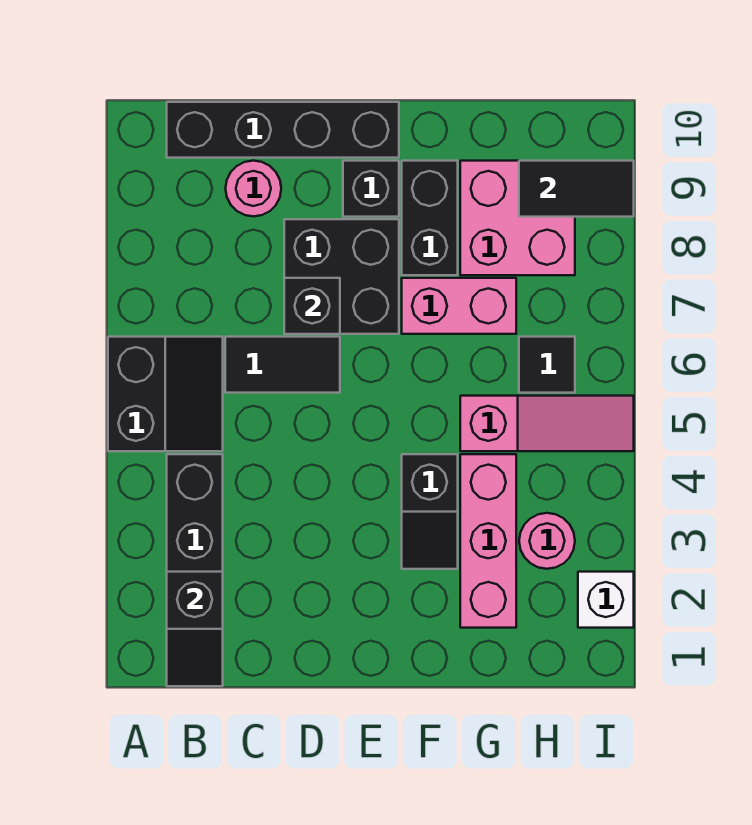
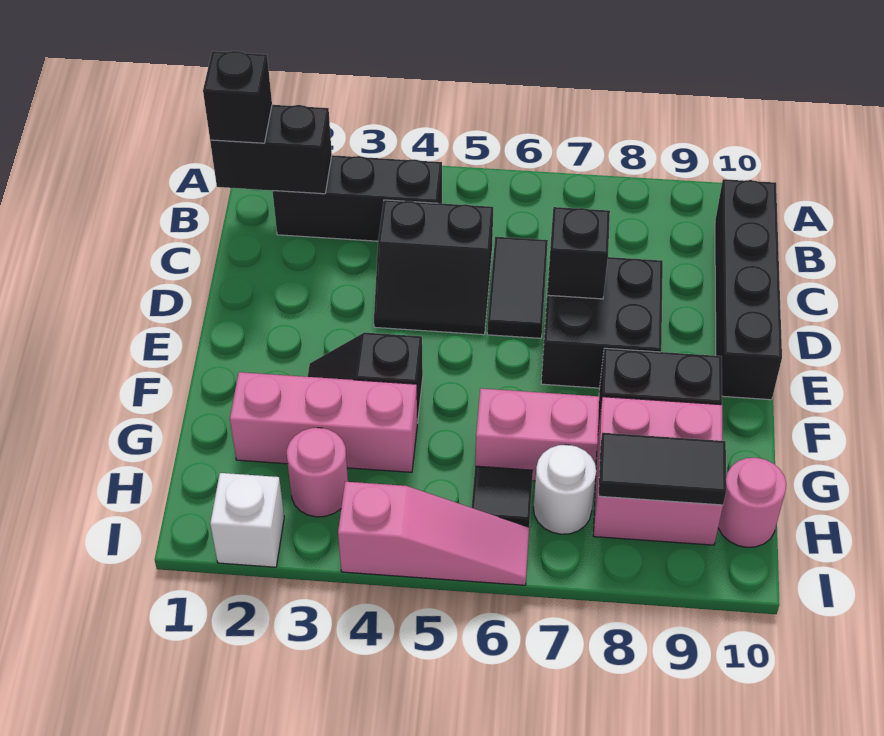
black 2x2 slope [108,337,223,451] -> black 2x2 slope moved to [374,200,493,335]
black 1x2 slope [167,572,223,686] -> black 1x2 brick [210,105,332,194]
pink 1x1 round brick [226,161,281,216] -> pink 1x1 round brick moved to [718,458,786,547]
black 1x1 brick [343,161,399,217] -> black 1x1 brick moved to [203,51,272,143]
pink 1x2 brick [402,278,516,334] -> pink 1x2 brick turned to [475,388,599,481]
pink 1x3 slope [460,396,634,451] -> pink 1x3 slope turned to [338,482,529,585]
none -> white 1x1 round brick [533,445,596,534]
black 1x2 tile [519,161,634,217] -> black 1x2 tile turned to [598,433,726,505]

